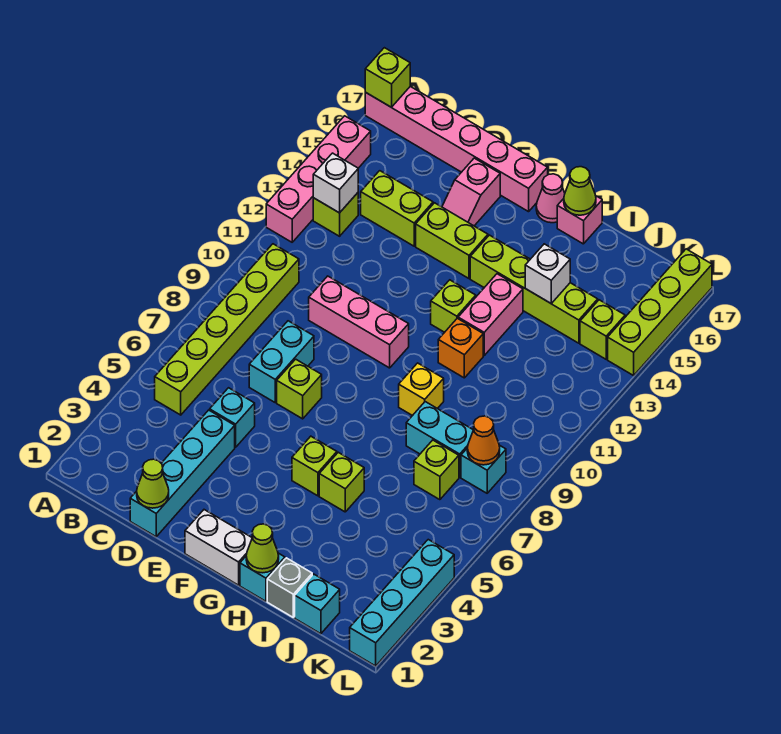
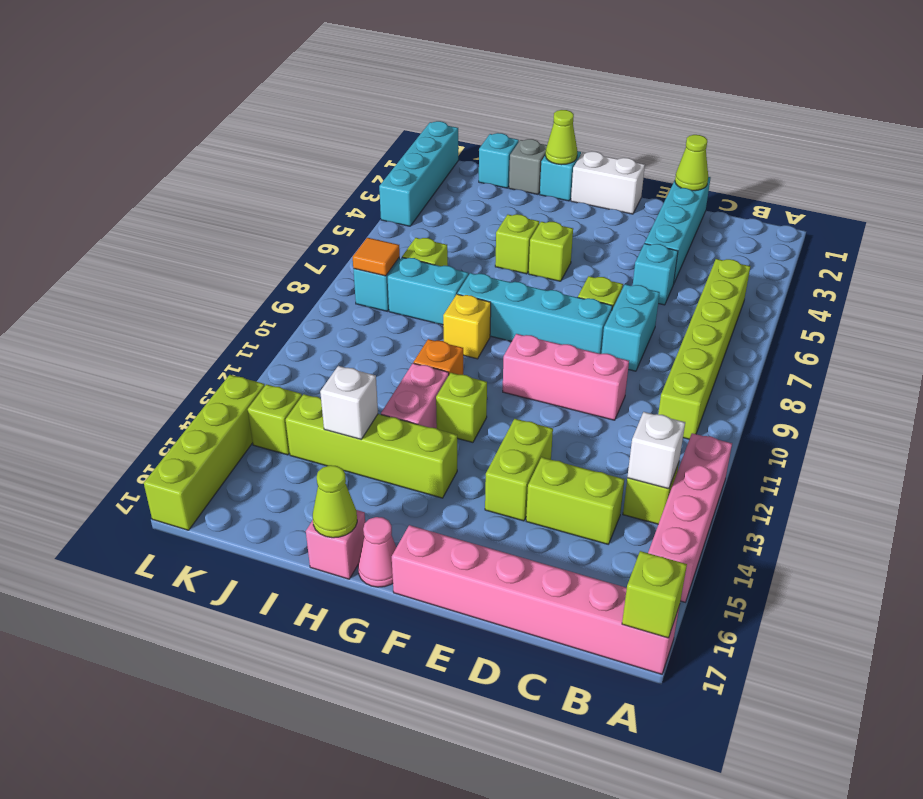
none -> cyan 1x4 brick [457,273,612,354]
lime 1x2 brick [416,203,488,278] -> lime 1x2 brick turned to [485,419,553,521]
pink 1x2 slope [442,158,500,226] -> none
orange 1x1 cone [467,416,500,465] -> orange 1x1 tile [353,238,400,276]

